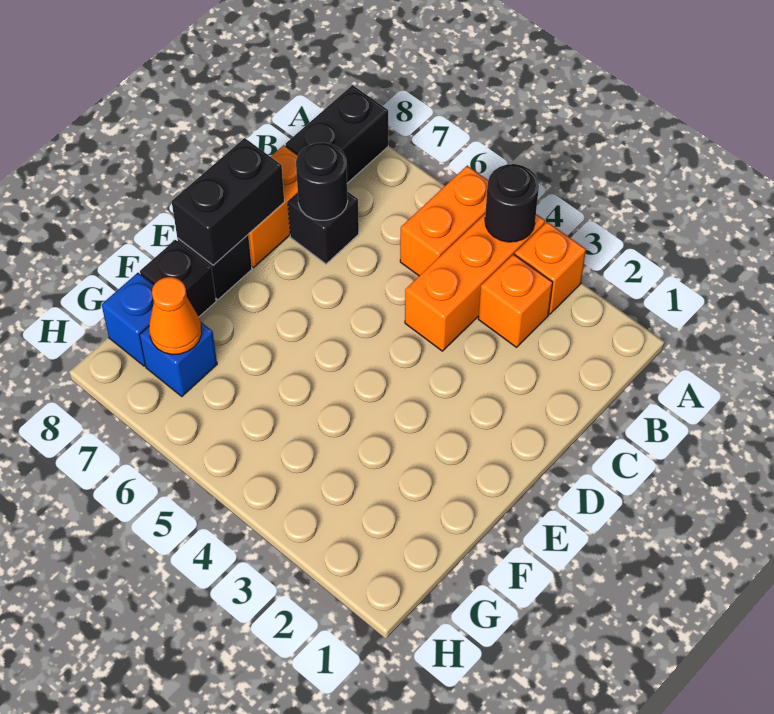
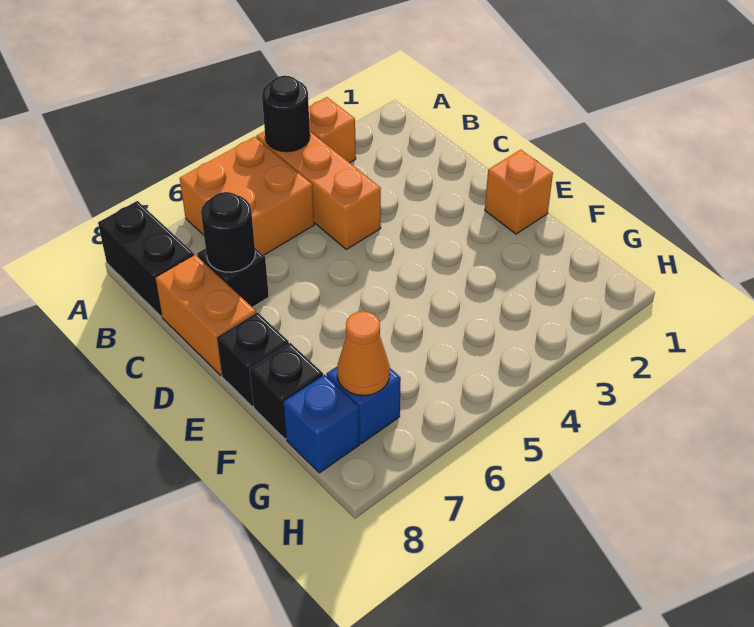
orange 1x2 brick [400,166,488,276] -> orange 2x2 brick [180,137,314,255]
orange 1x1 brick [478,254,553,347] -> orange 1x1 brick moved to [485,150,553,234]
black 1x2 brick [172,138,284,265] -> none

